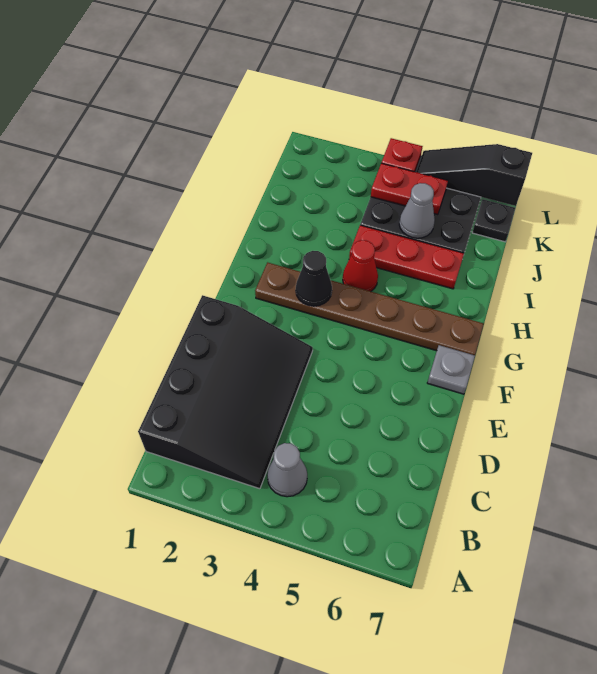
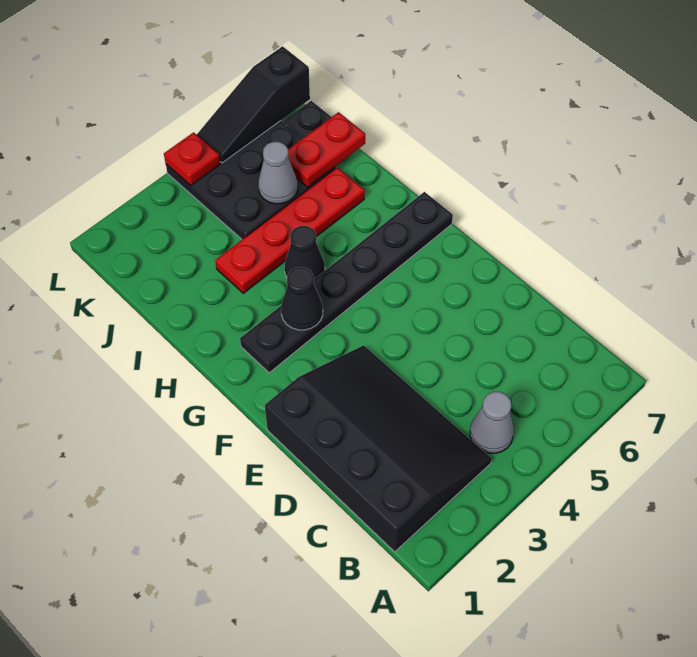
grey 1x1 plate [427,345,475,394] -> none
brown 1x6 plate [255,262,484,355] -> black 1x6 plate [240,192,453,373]
red 1x1 cone [343,240,378,291] -> black 1x1 cone [285,226,325,279]
red 1x3 plate [349,225,464,289] -> red 1x4 plate [215,167,365,293]
red 1x2 plate [371,163,448,215] -> red 1x2 plate moved to [288,112,365,187]

